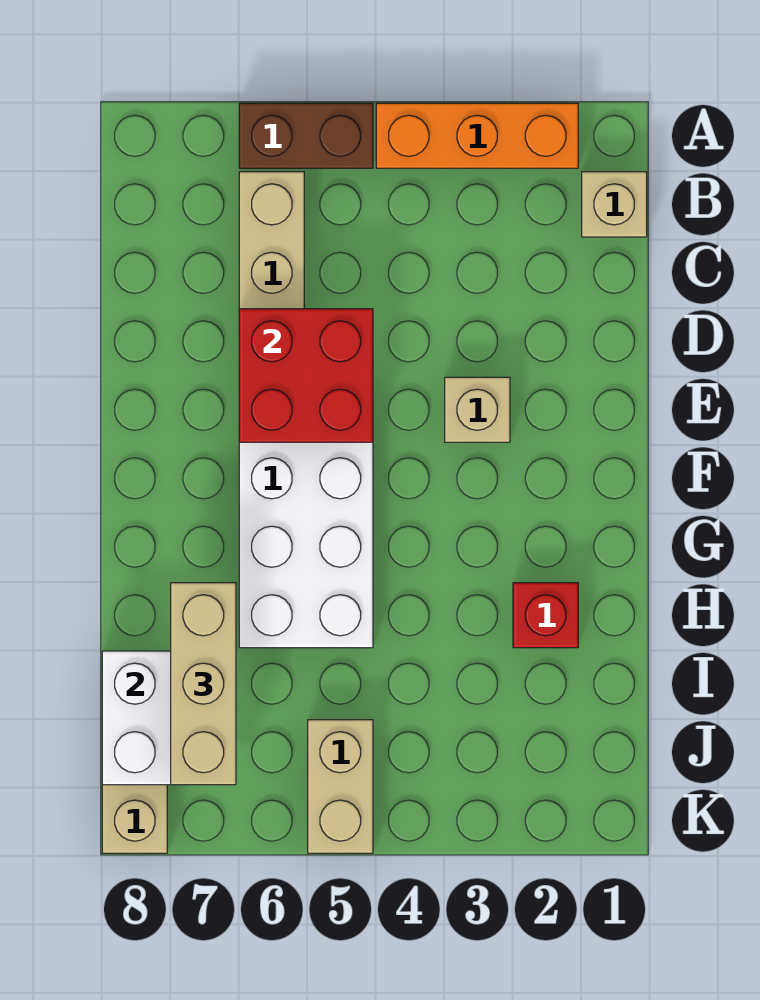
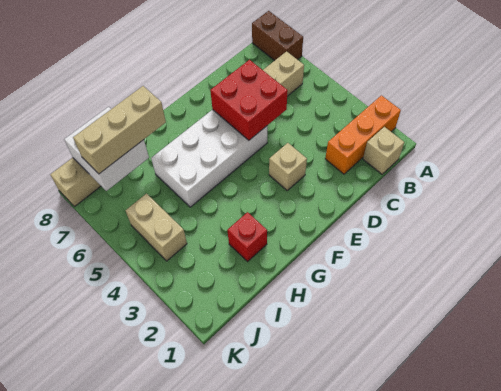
orange 1x3 brick [376,103,578,168] -> orange 1x3 brick turned to [325,95,401,174]
brown 1x2 brick [239,103,373,168] -> brown 1x2 brick moved to [252,11,303,61]
tan 1x2 brick [308,720,373,853] -> tan 1x2 brick turned to [125,193,187,261]

